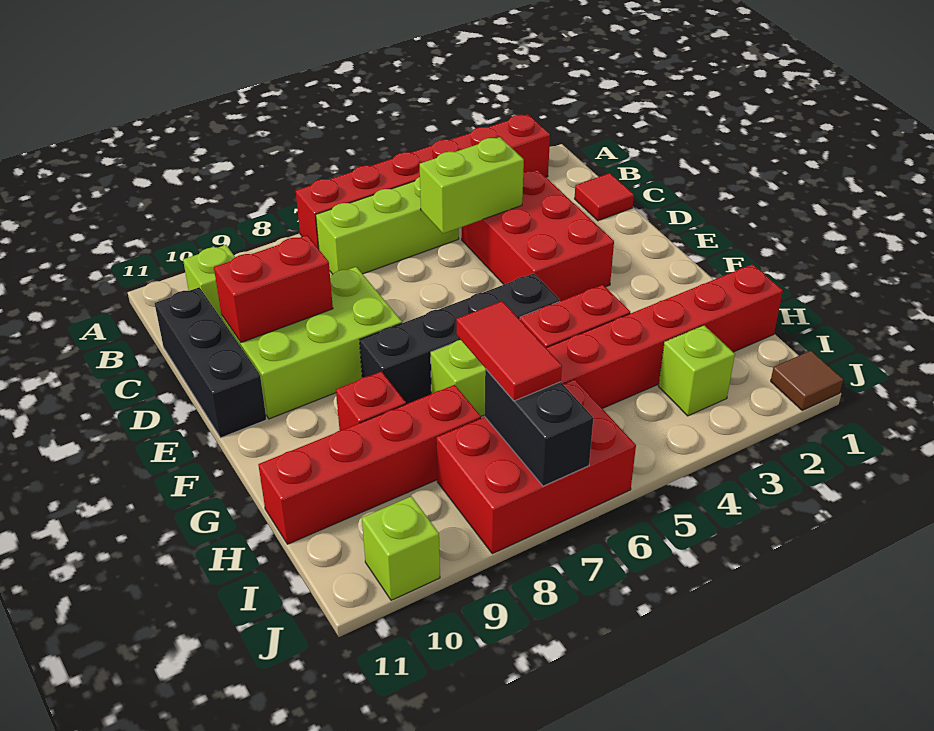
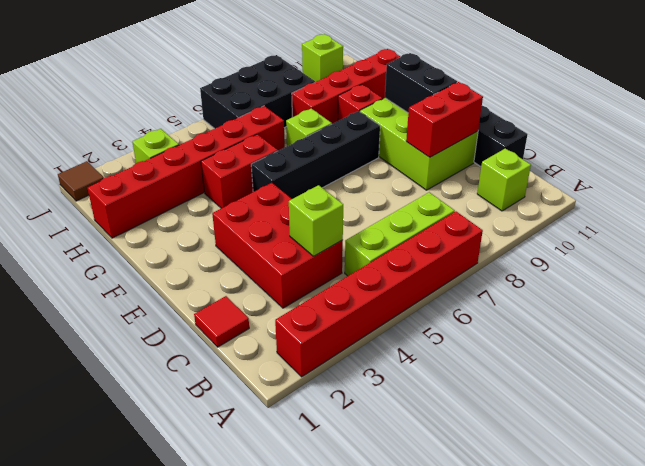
lime 1x2 brick [420,137,524,233] -> lime 1x1 brick [289,185,343,256]
lime 2x3 brick [222,267,402,419] -> lime 2x3 brick turned to [360,98,478,190]
red 1x2 tile [456,301,562,401] -> none
red 2x3 brick [436,379,636,554] -> black 2x3 brick [200,55,315,129]
black 1x2 brick [485,369,593,486] -> black 1x2 brick moved to [385,53,457,113]

